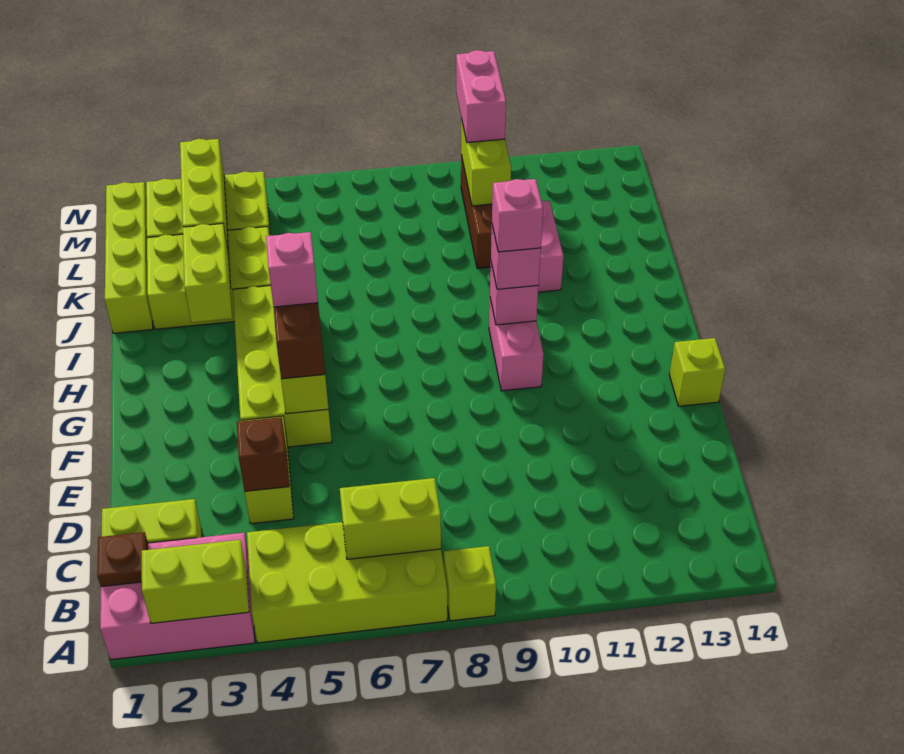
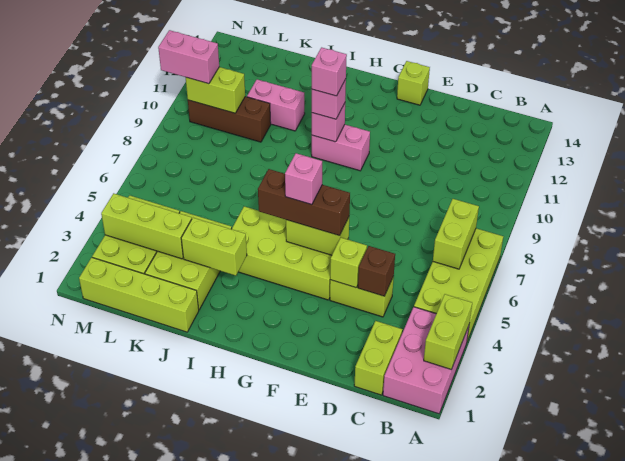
lime 1x1 brick [444,546,496,621] -> lime 1x1 brick moved to [330,238,367,288]
brown 1x1 plate [97,532,148,587] -> none

